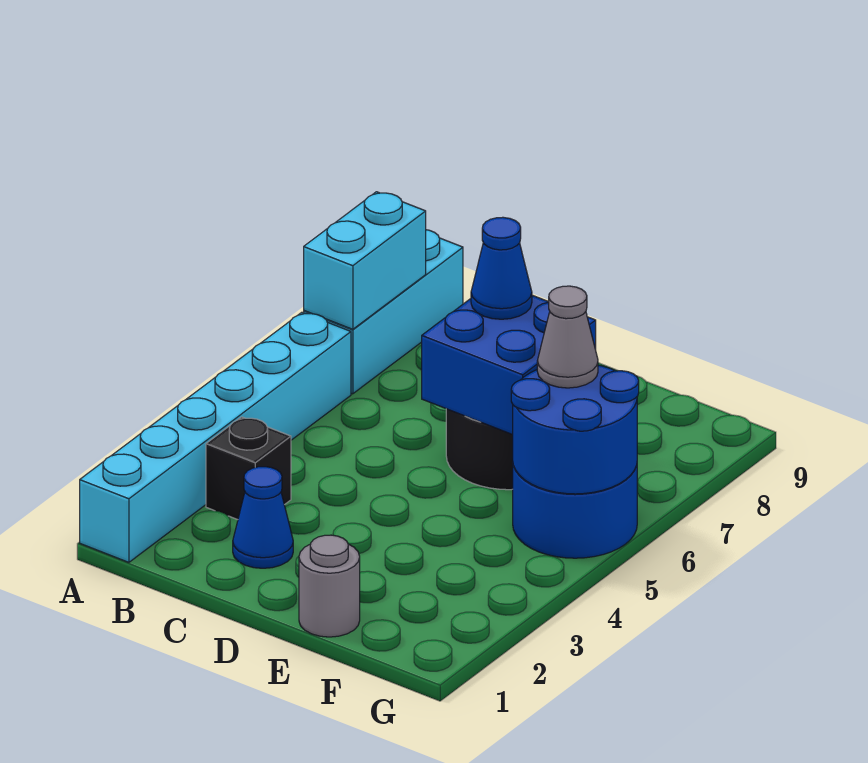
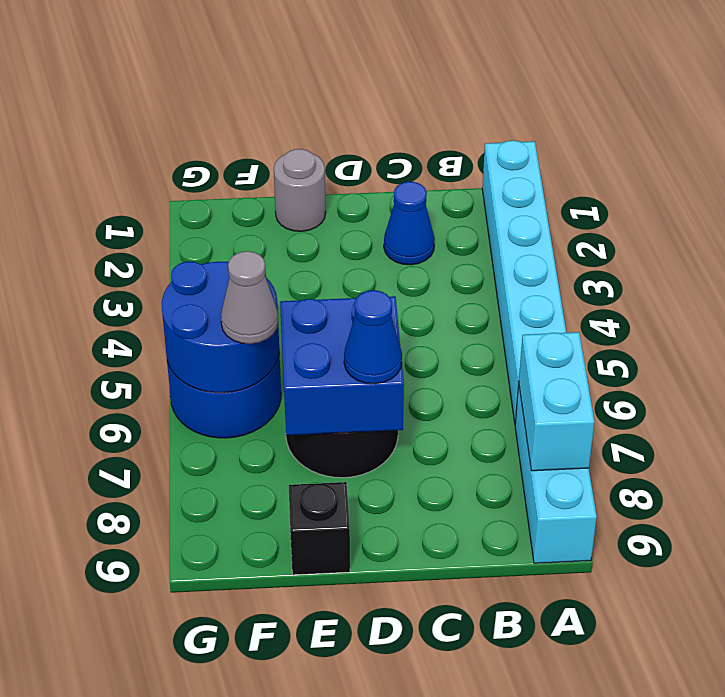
black 1x1 brick [206,417,291,520] -> black 1x1 brick moved to [289,482,350,575]

